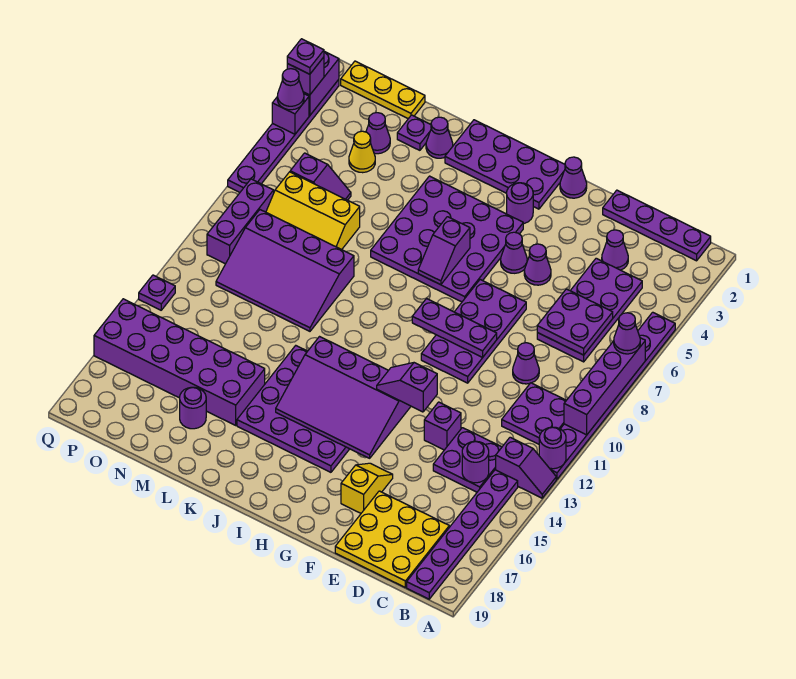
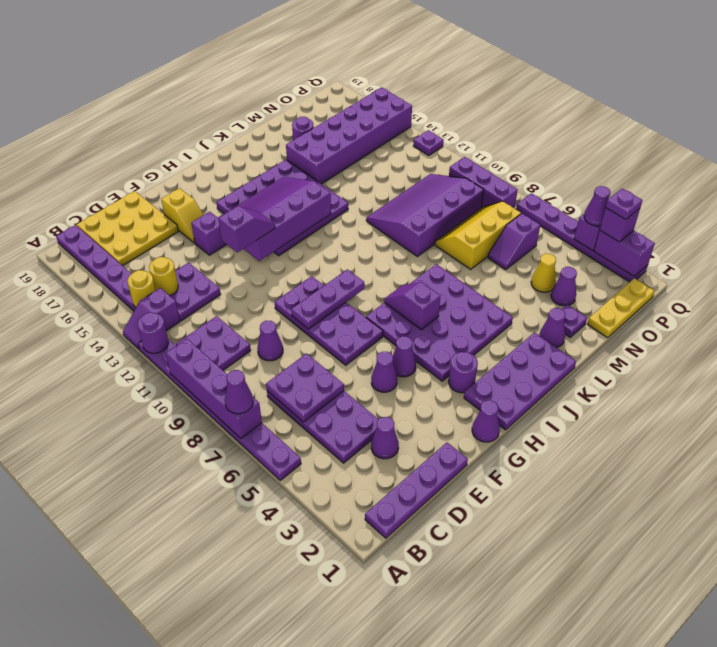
none -> yellow 1x1 round brick [127,270,156,308]
purple 1x1 round brick [462,441,489,483] -> yellow 1x1 round brick [149,257,178,296]
purple 1x1 brick [424,402,461,450] -> purple 1x1 brick moved to [191,212,227,255]

